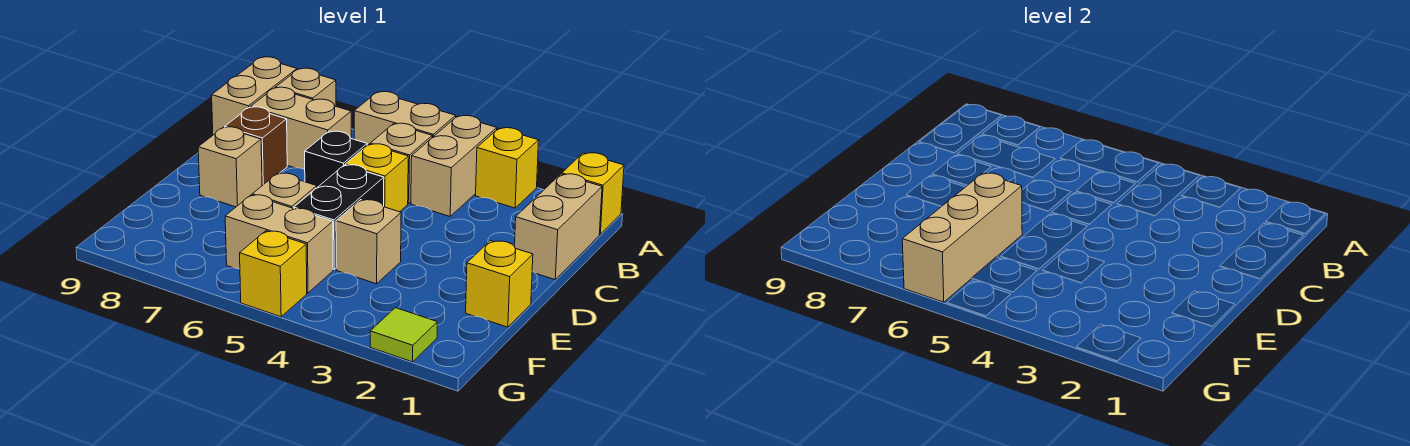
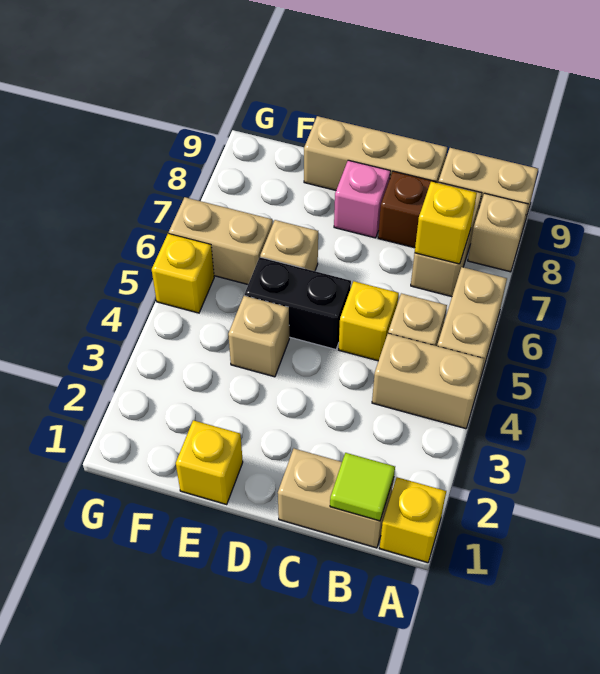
yellow 1x1 brick [476,128,539,208] -> yellow 1x1 brick moved to [415,182,477,264]
black 1x1 brick [305,131,367,187] -> none
tan 1x1 brick [198,127,262,207] -> pink 1x1 brick [334,160,390,238]
tan 1x3 brick [902,173,1022,302] -> tan 1x3 brick moved to [304,116,447,190]
tan 1x2 brick [225,195,333,293] -> tan 1x2 brick turned to [169,197,273,284]
lime 1x1 tile [370,308,437,362] -> lime 1x1 tile moved to [330,453,395,521]

